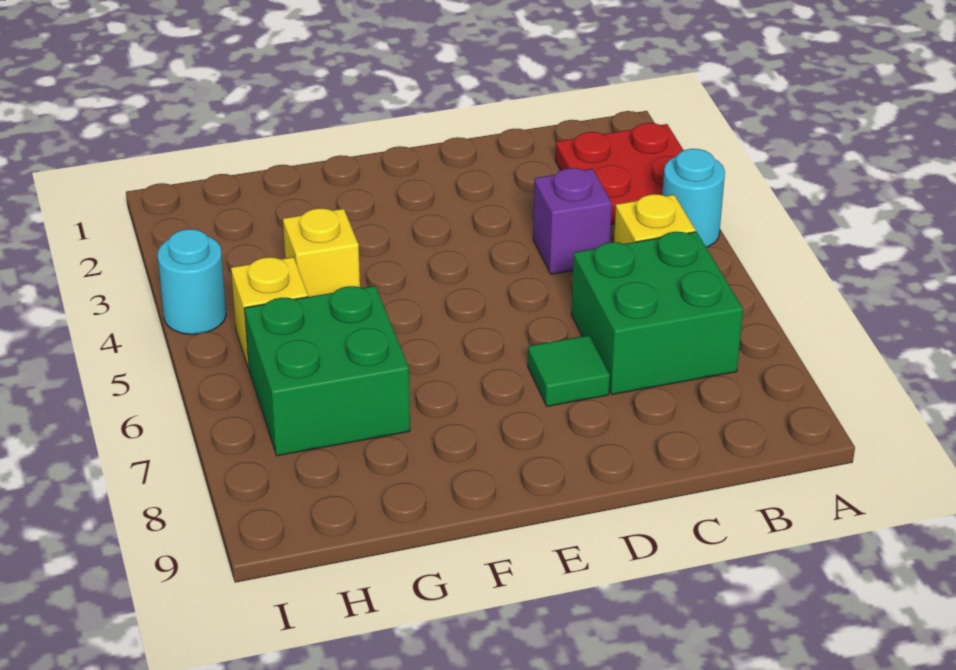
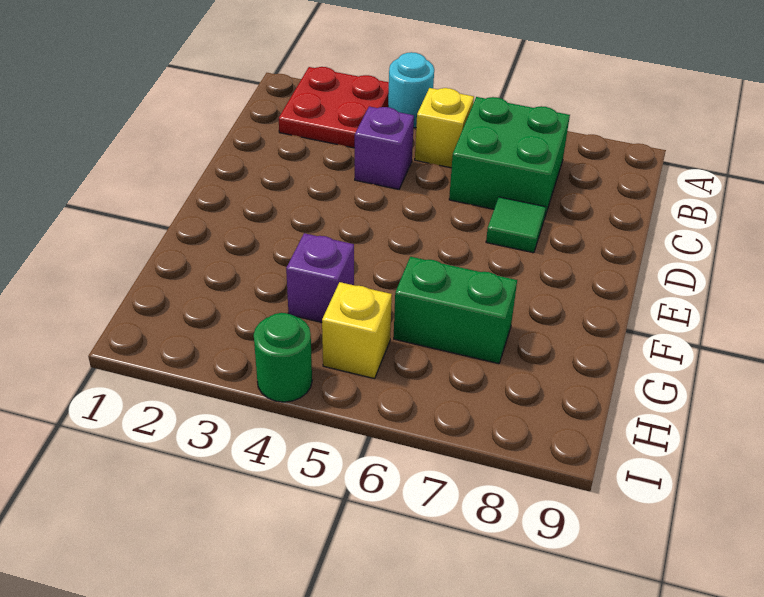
yellow 1x1 brick [283,208,360,297] -> purple 1x1 brick [286,233,354,322]
green 2x2 brick [244,286,410,456] -> green 1x2 brick [394,257,517,364]
cyan 1x1 round brick [158,229,226,335] -> green 1x1 round brick [254,313,312,402]

